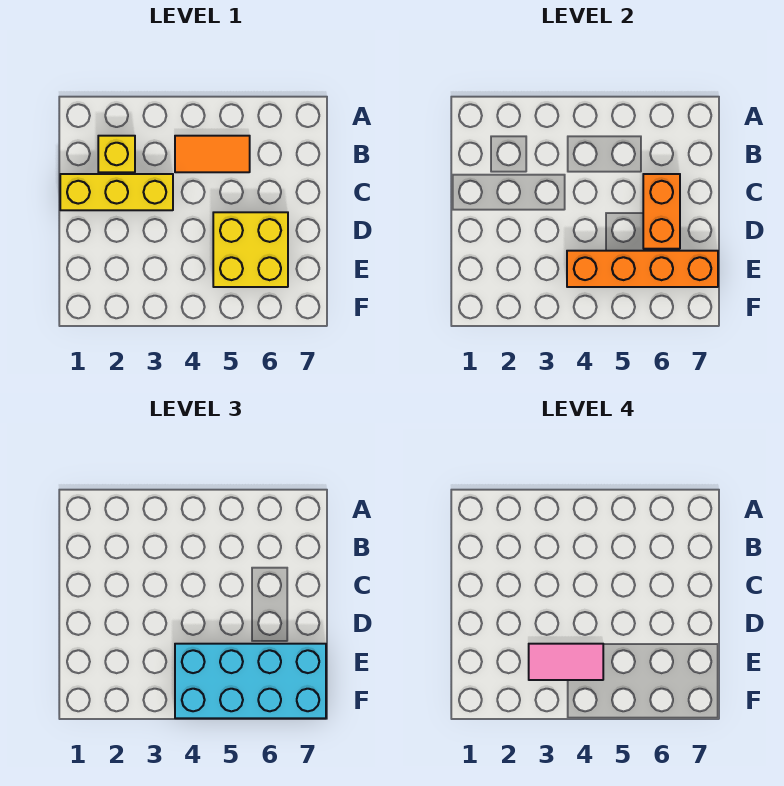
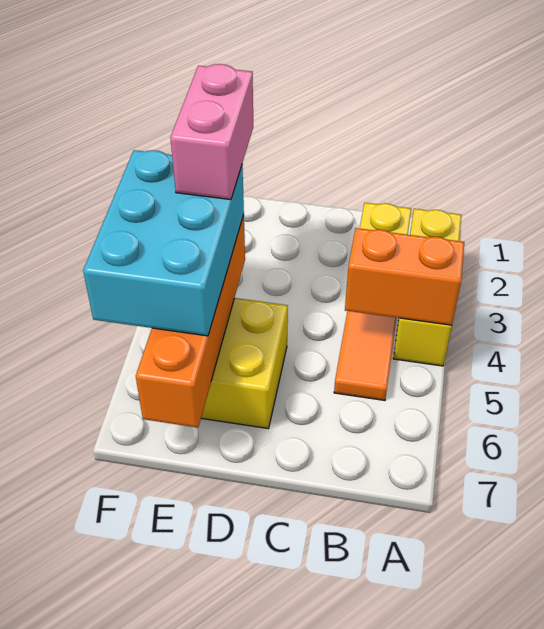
yellow 1x3 brick [60,174,173,210] -> yellow 1x3 brick moved to [393,209,461,366]
orange 1x2 brick [643,174,680,249] -> orange 1x2 brick moved to [345,228,464,325]
pink 1x2 tile [529,644,603,680] -> pink 1x2 brick [170,64,253,200]
cyan 2x4 brick [175,644,326,718] -> cyan 2x3 brick [83,150,244,336]

